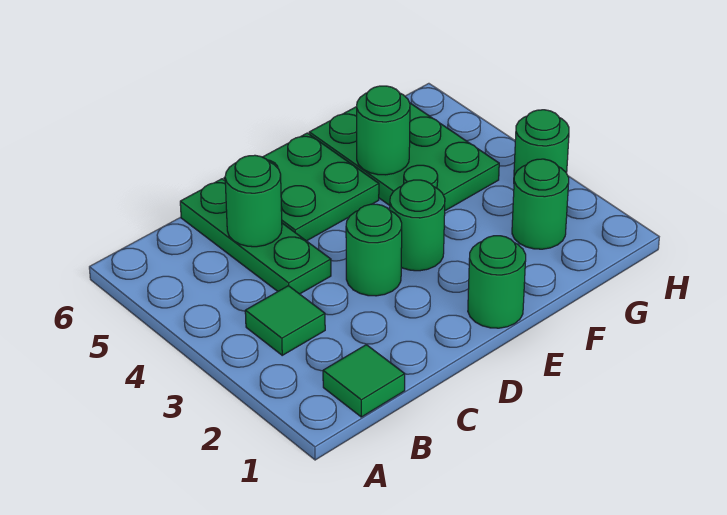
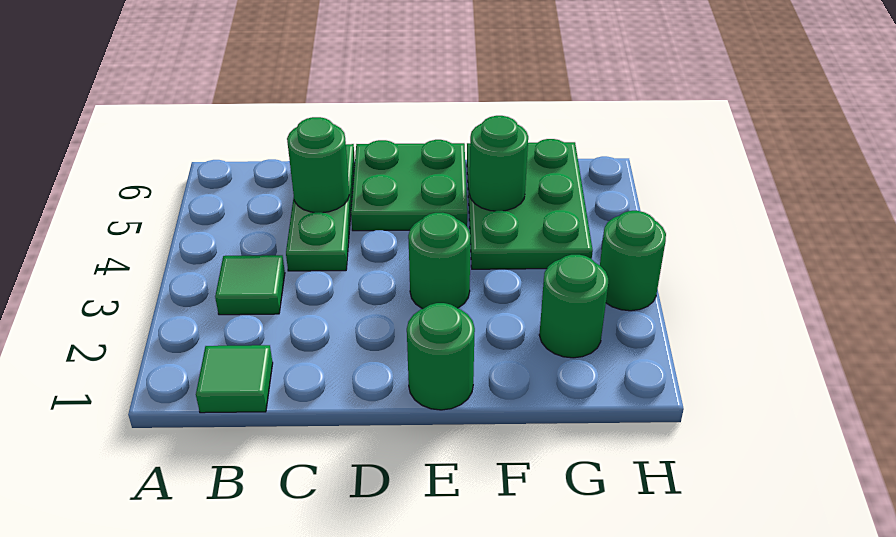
green 1x1 round brick [346,204,402,296] -> none

